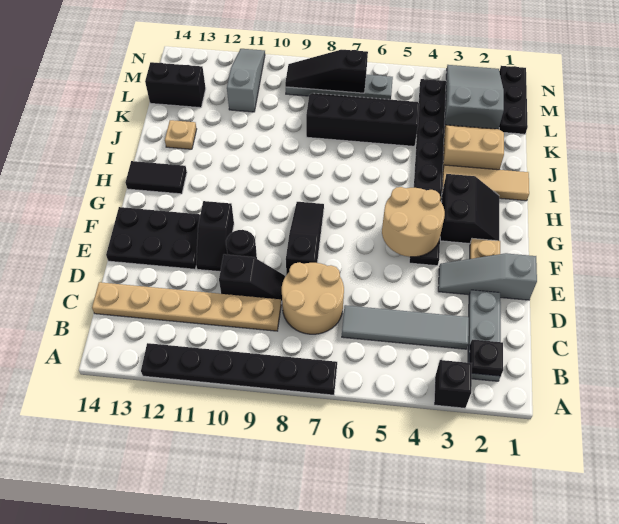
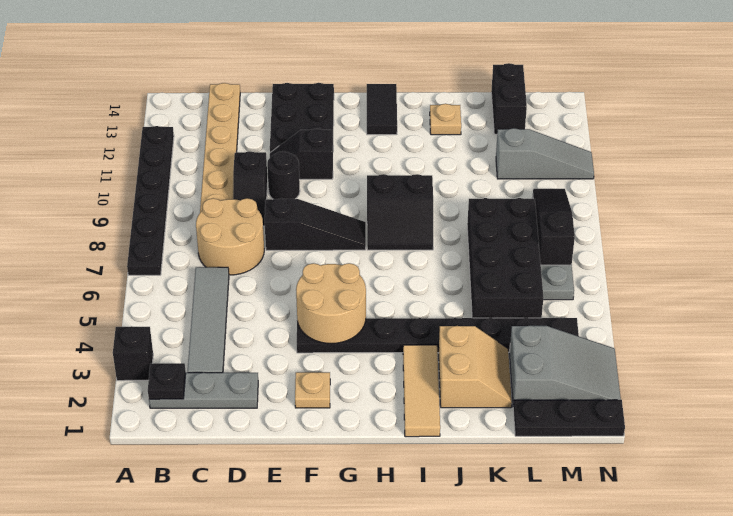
grey 1x3 slope [438,253,537,300] -> none
black 2x2 slope [440,174,499,244] -> black 2x2 slope moved to [367,174,433,250]
black 2x4 slope [306,93,419,146] -> black 2x4 brick [467,198,544,318]

